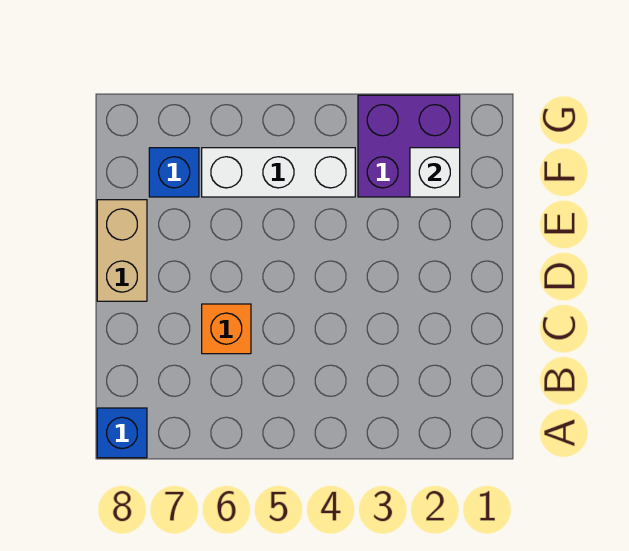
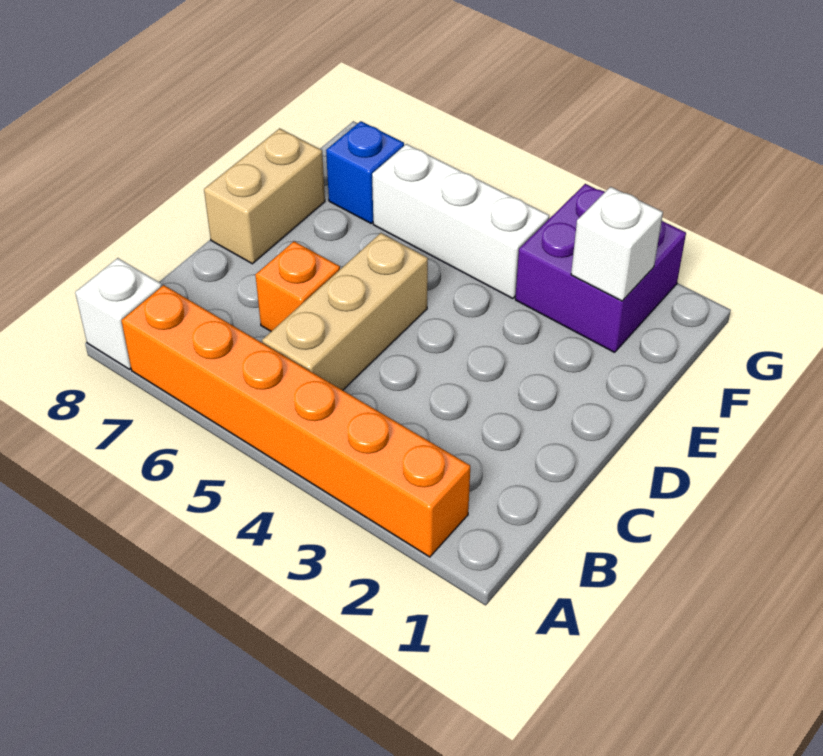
none -> orange 1x6 brick [121,285,470,557]
blue 1x1 brick [97,408,147,458] -> white 1x1 brick [75,258,162,369]
none -> tan 1x3 brick [262,233,428,390]

